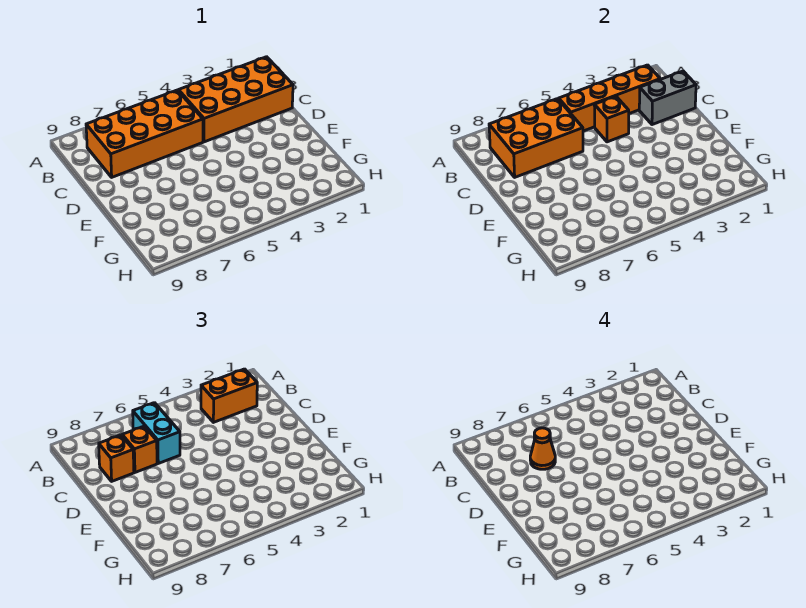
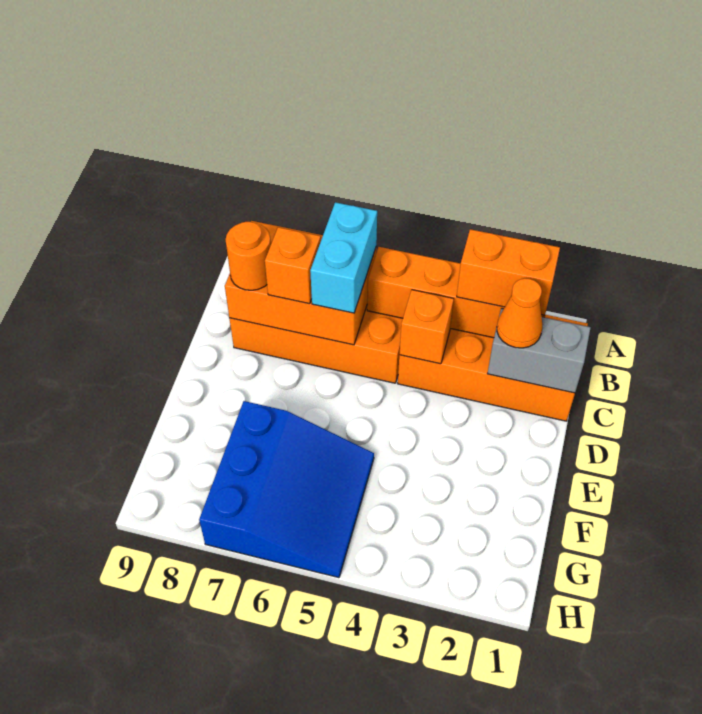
orange 1x1 cone [530,428,555,469] -> orange 1x1 cone moved to [497,278,542,348]
orange 1x1 brick [99,435,134,481] -> orange 1x1 round brick [226,222,271,290]
none -> blue 3x3 slope [199,401,374,578]

